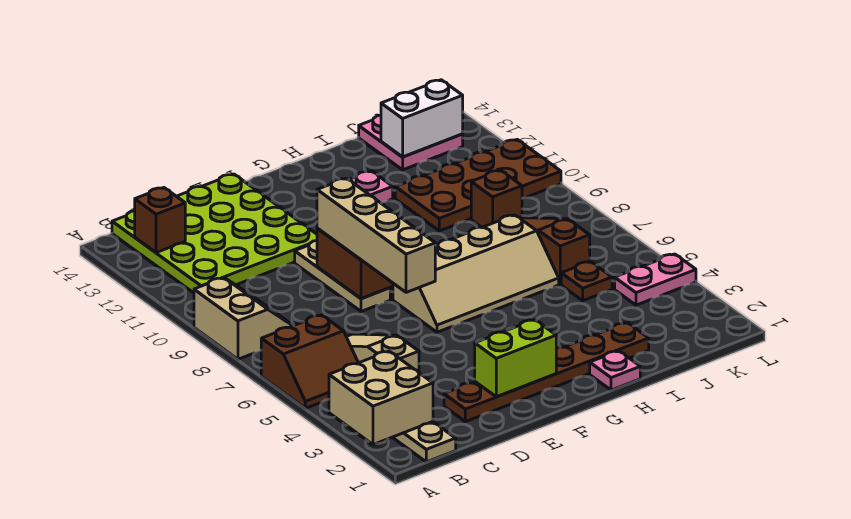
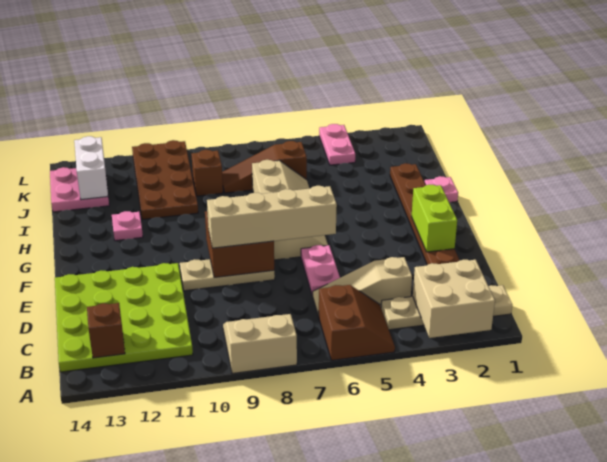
none -> pink 1x2 plate [301,245,340,296]
brown 1x1 plate [561,262,612,301] -> none

